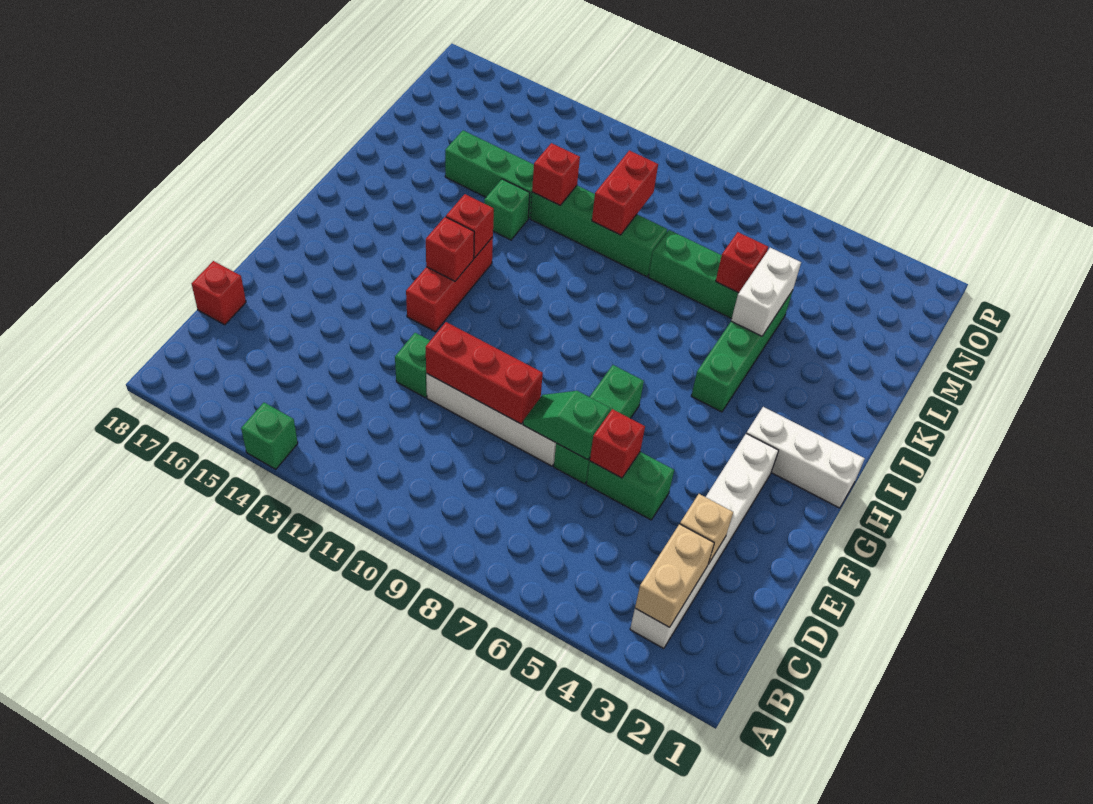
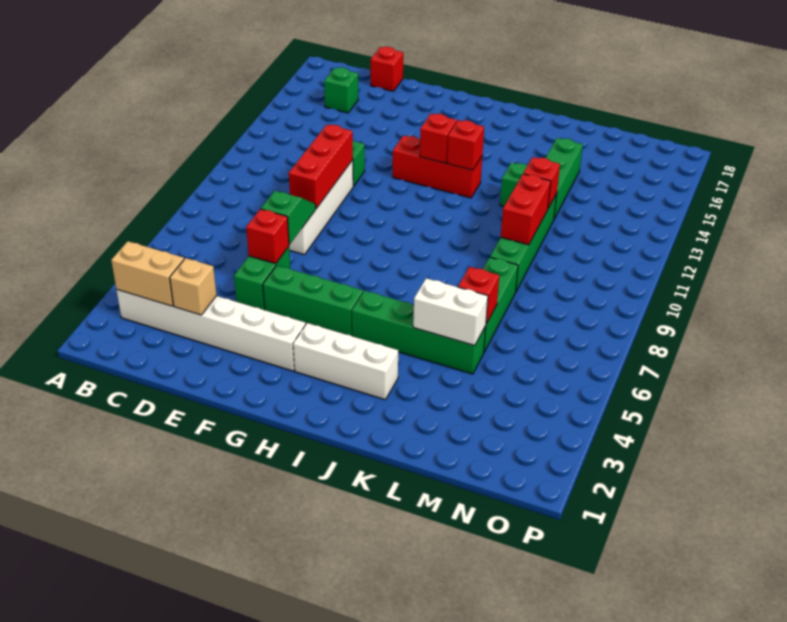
green 1x1 brick [241,403,298,469] -> green 1x1 brick moved to [324,67,358,113]
green 1x3 brick [554,365,644,484] -> green 1x3 brick moved to [263,265,363,336]
white 1x3 brick [747,407,865,508] -> white 1x3 brick turned to [293,323,398,399]
red 1x2 brick [592,150,658,235] -> red 1x2 brick turned to [501,174,551,245]

